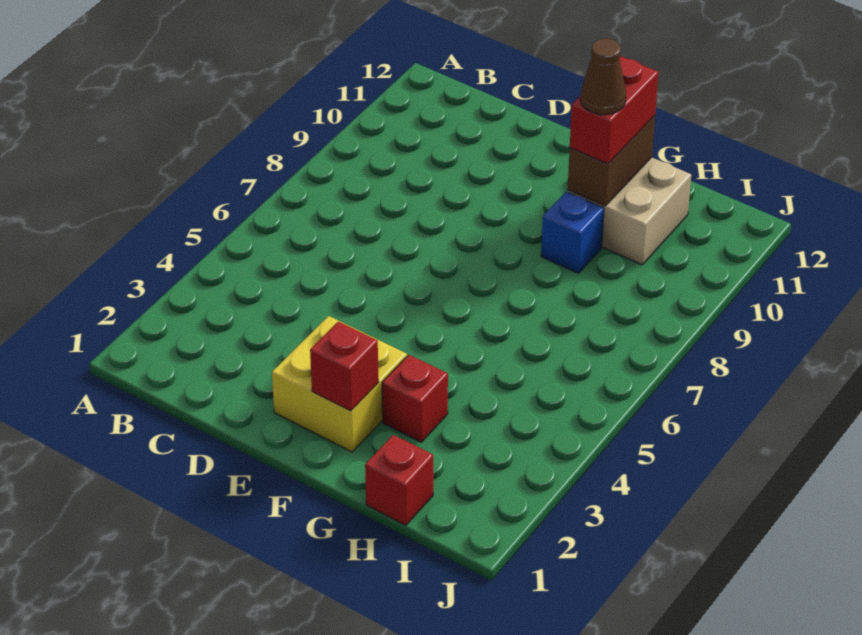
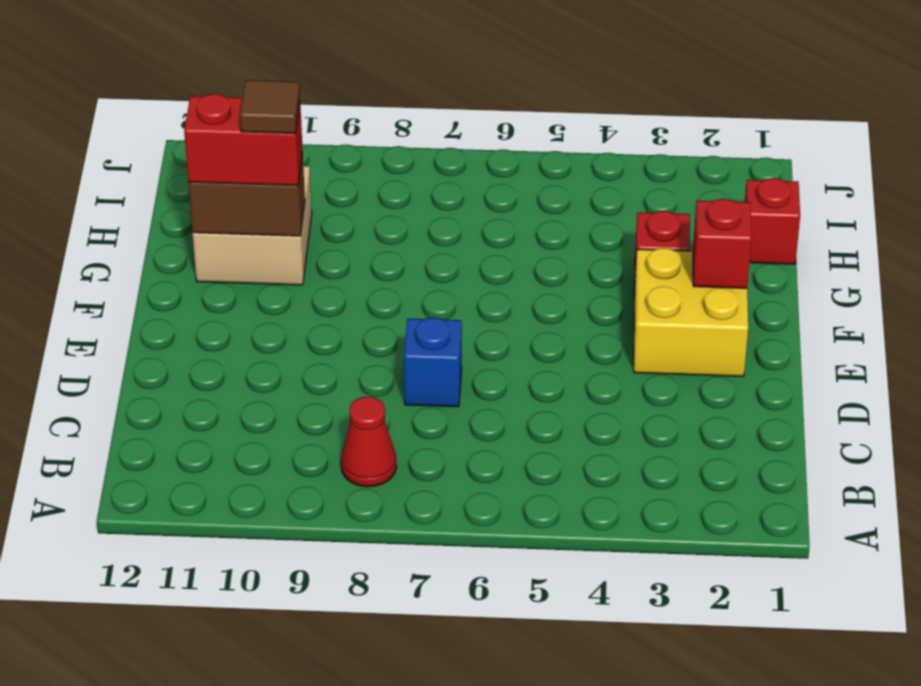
none -> red 1x1 cone [341,397,397,487]
blue 1x1 brick [541,192,604,273] -> blue 1x1 brick moved to [404,317,462,407]
brown 1x1 cone [580,38,626,115] -> brown 1x1 tile [240,80,300,133]

